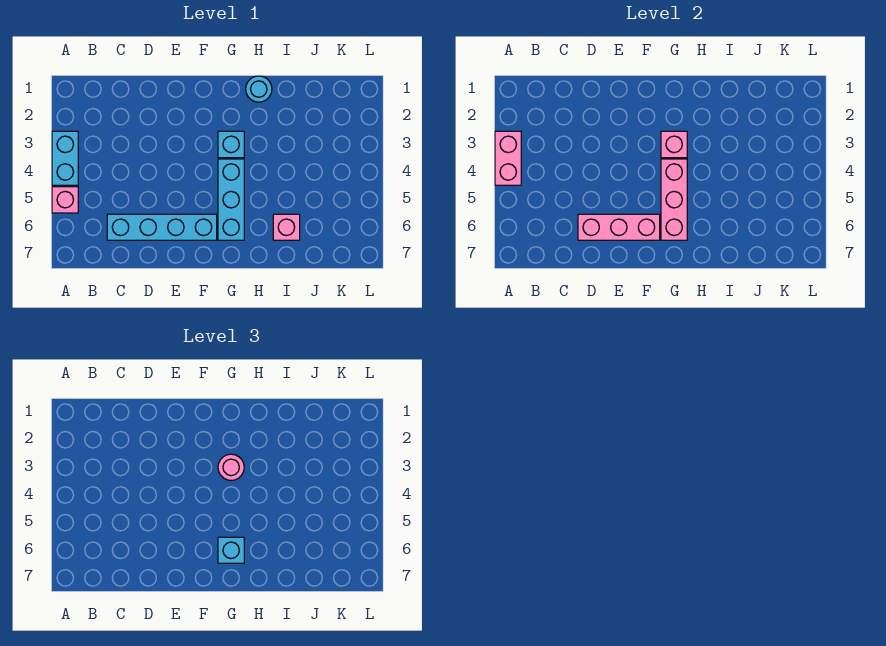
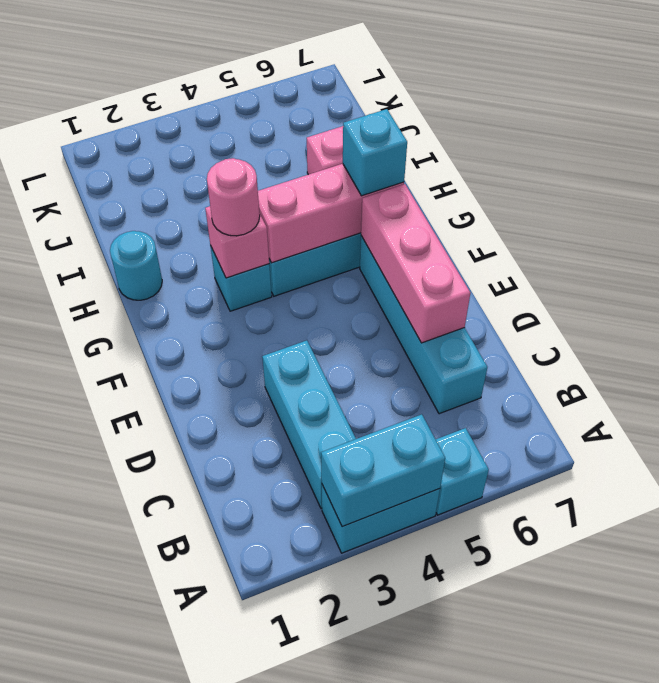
pink 1x2 brick [495,131,521,185] -> cyan 1x2 brick [321,414,445,527]
pink 1x1 brick [52,187,78,213] -> cyan 1x1 brick [436,428,489,515]
none -> cyan 1x3 brick [262,340,356,508]

